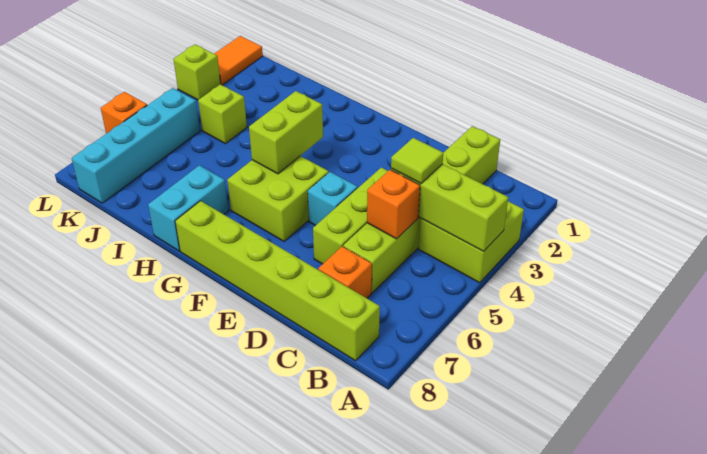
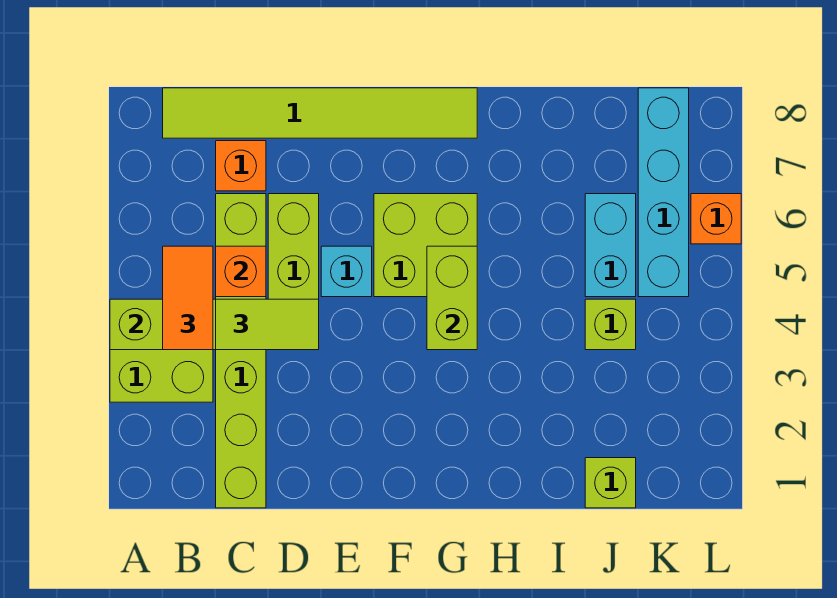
lime 1x6 brick [175,201,380,361] -> lime 1x6 tile [163,88,477,138]
lime 1x1 tile [391,138,443,184] -> lime 1x2 tile [216,299,319,350]
cyan 1x2 brick [148,165,228,251] -> cyan 1x2 brick moved to [585,194,636,297]
orange 1x2 tile [214,36,263,85] -> orange 1x2 tile moved to [163,246,213,350]
lime 1x1 brick [173,44,221,100] -> lime 1x1 brick moved to [585,458,636,508]

